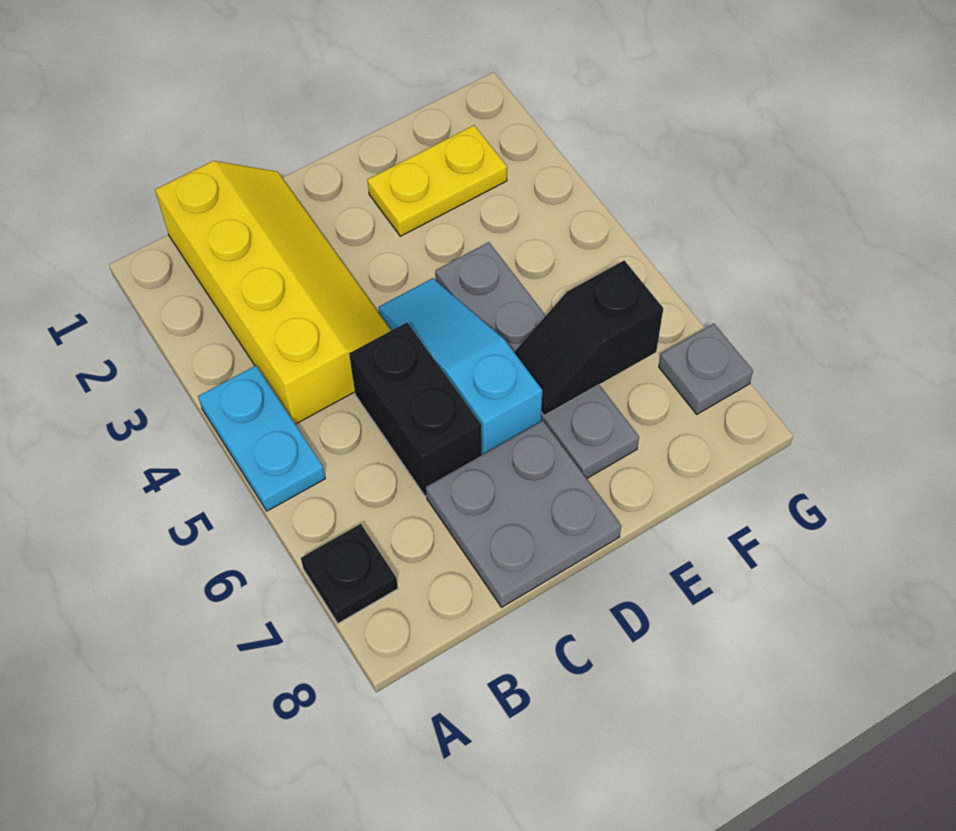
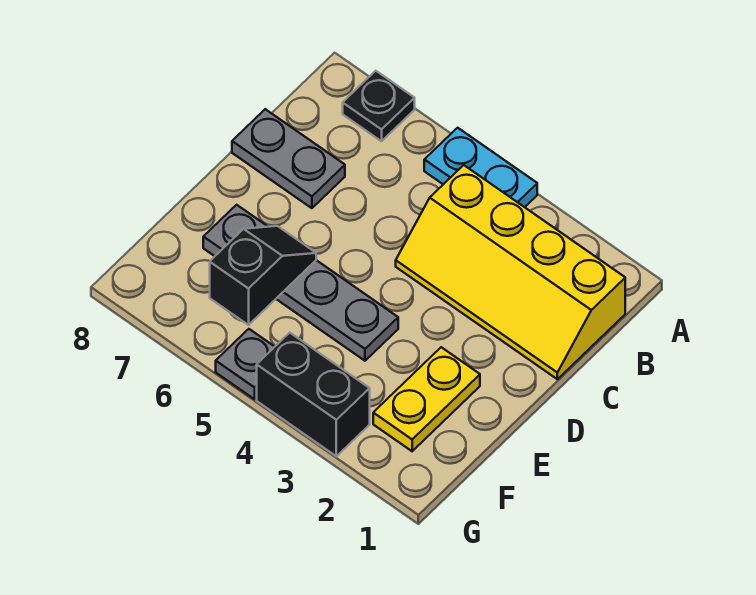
black 1x2 brick [349,322,482,496] -> black 1x2 brick moved to [257,333,370,456]
grey 2x2 plate [426,421,621,607] -> grey 1x2 plate [232,109,345,208]
cyan 1x3 slope [378,278,542,455] -> none
grey 1x1 plate [659,324,753,414] -> grey 1x1 plate moved to [216,329,275,399]

